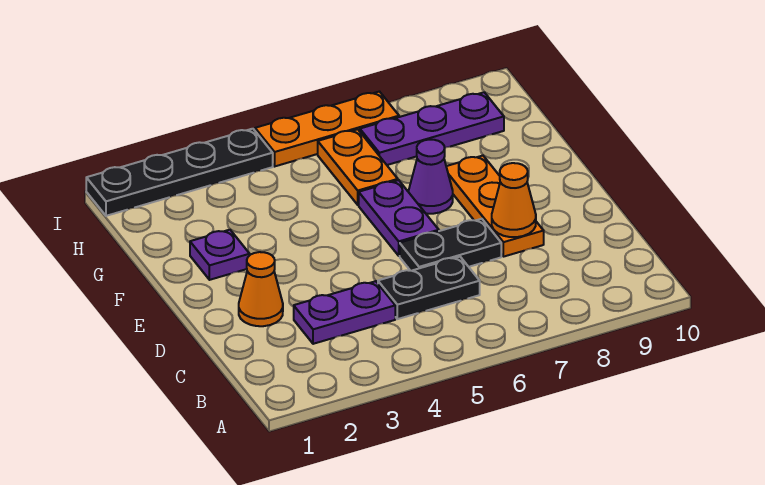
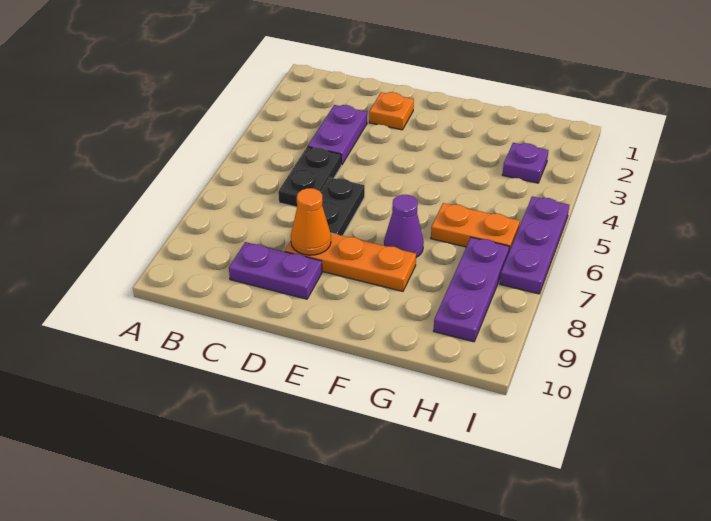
orange 1x1 cone [239,252,283,326] -> orange 1x1 plate [369,92,414,130]
purple 1x2 plate [359,180,439,256] -> purple 1x2 plate moved to [229,242,322,299]
purple 1x1 plate [190,230,250,280] -> purple 1x1 plate moved to [502,143,548,183]
black 1x4 plate [86,129,273,216] -> none
orange 1x3 plate [255,92,399,166] -> purple 1x3 plate [500,196,569,294]

